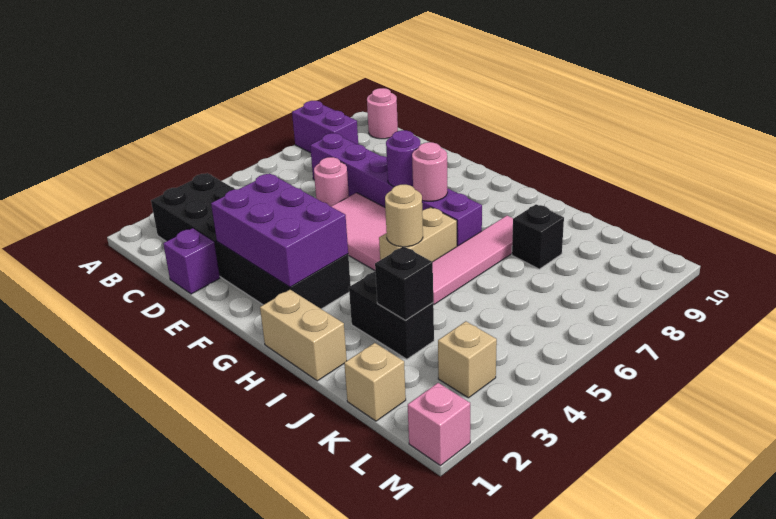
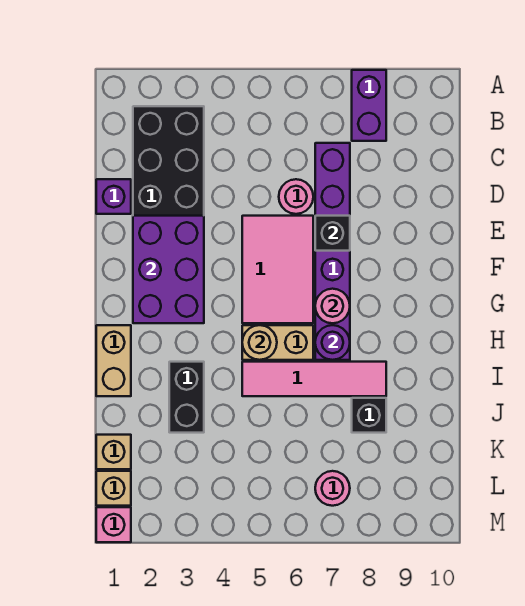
pink 1x1 round brick [367,88,398,139] -> pink 1x1 round brick moved to [315,471,350,506]
purple 1x1 round brick [386,130,420,187] -> purple 1x1 round brick moved to [315,325,350,360]
black 1x1 brick [375,246,433,320] -> black 1x1 brick moved to [315,216,350,251]
tan 1x1 brick [438,321,497,398] -> tan 1x1 brick moved to [96,471,131,506]

